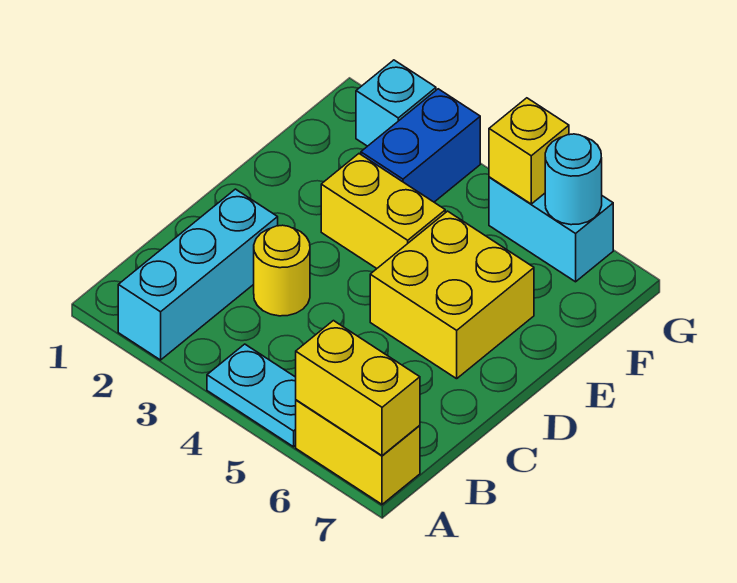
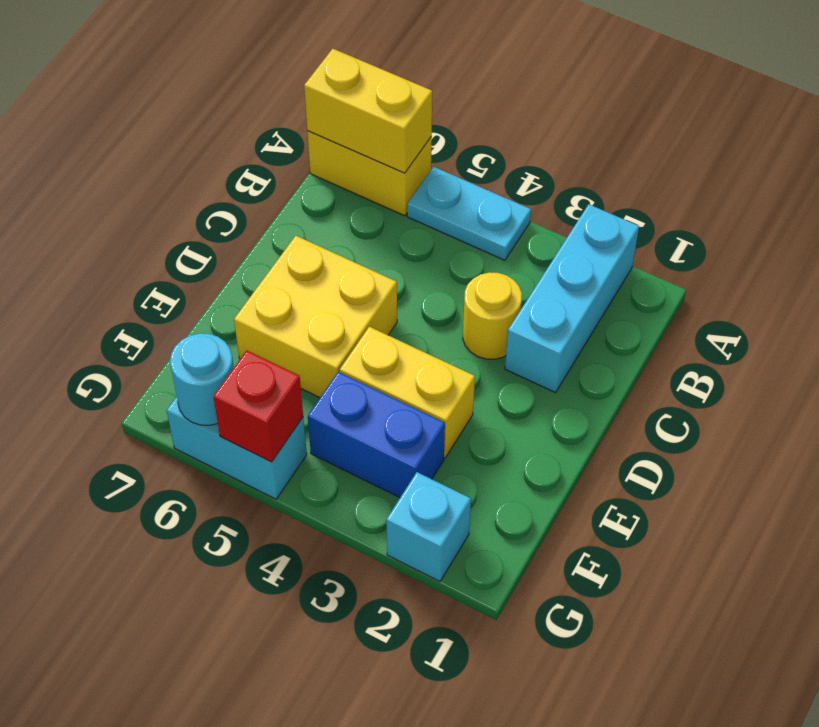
blue 1x2 brick [361,89,480,202] -> blue 1x2 brick turned to [308,372,445,497]
yellow 1x1 brick [489,98,569,204] -> red 1x1 brick [213,350,303,462]

